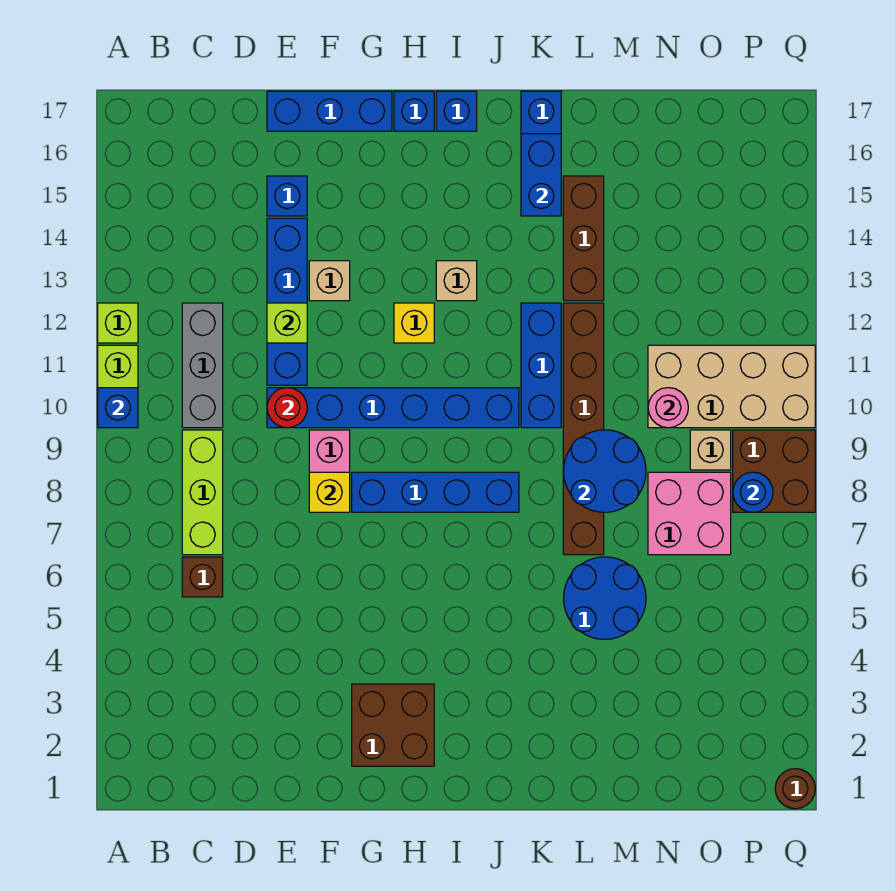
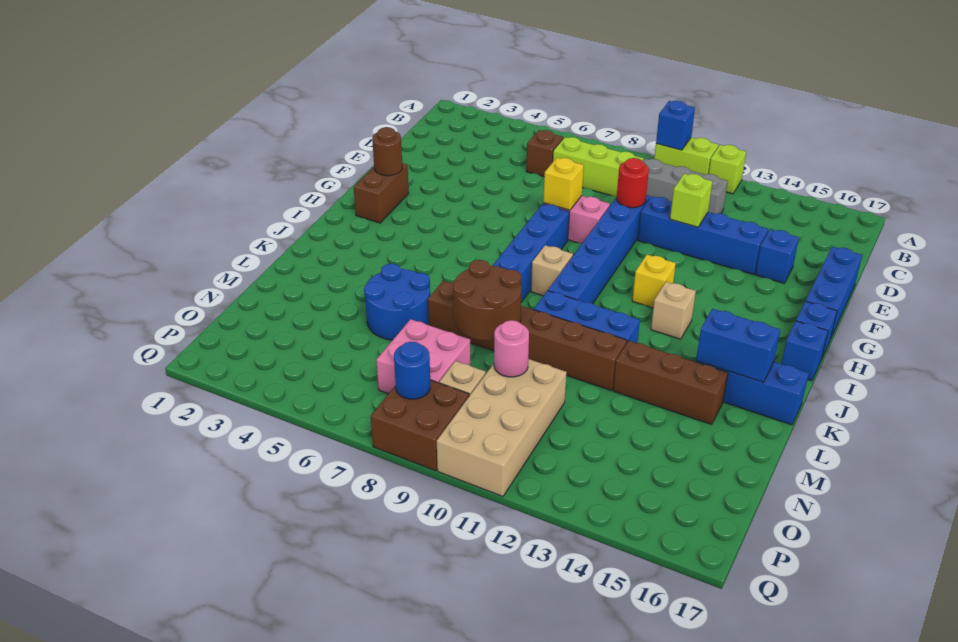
tan 1x1 brick [309,261,350,301] -> tan 1x1 brick moved to [531,245,573,296]
brown 2x2 brick [352,684,434,766] -> brown 1x2 brick [354,163,409,223]
blue 2x2 round brick [563,430,646,512] -> brown 2x2 round brick [453,260,522,341]
brown 1x1 round brick [775,769,815,809] -> brown 1x1 round brick moved to [372,127,402,176]

